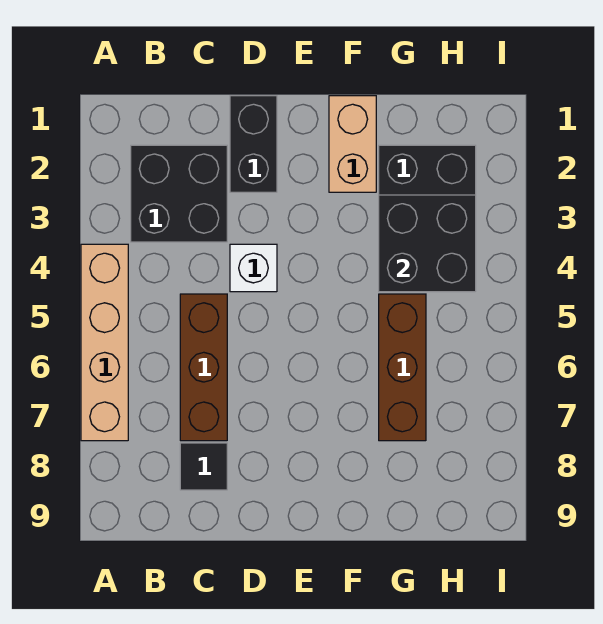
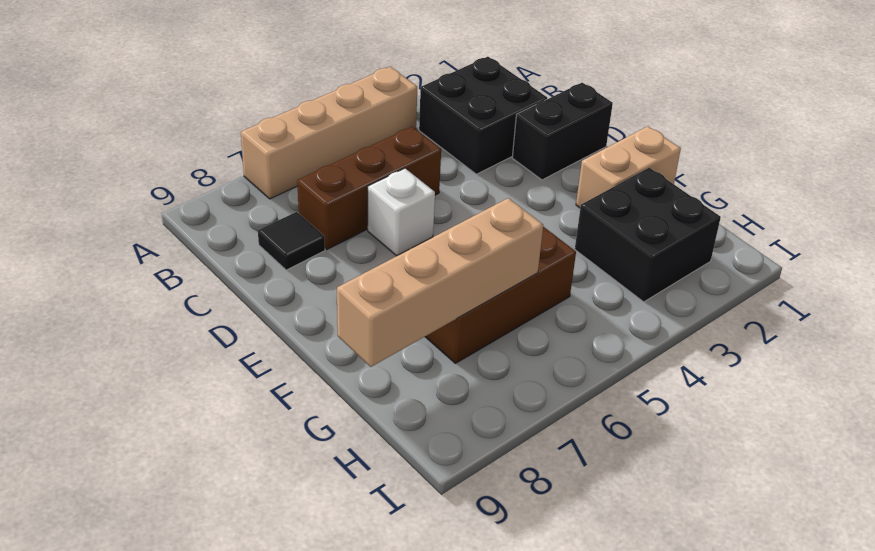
white 1x1 brick [230,244,277,292] -> white 1x1 brick moved to [368,168,435,256]
black 2x2 brick [379,195,476,292] -> none
none -> tan 1x4 brick [337,198,543,367]

